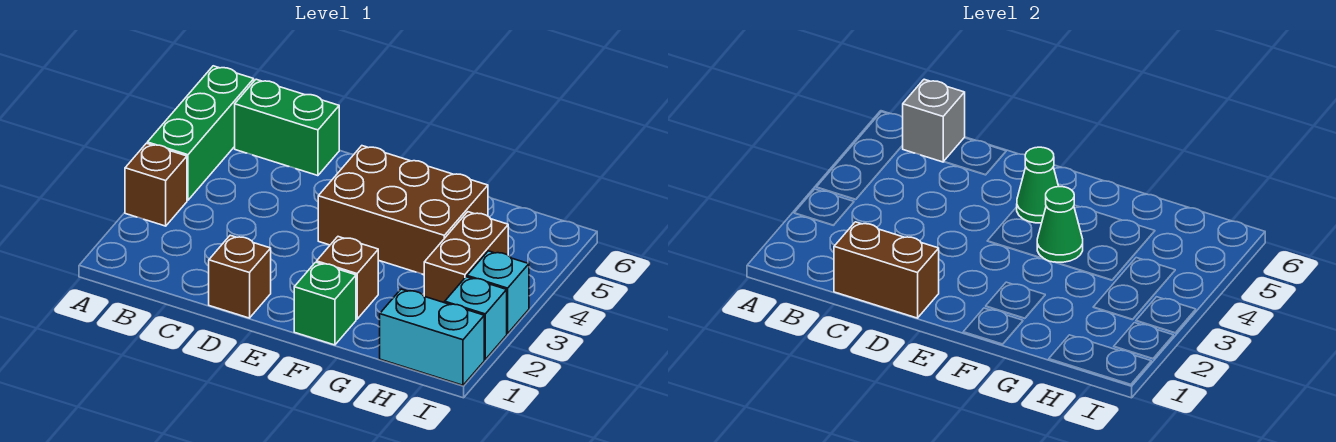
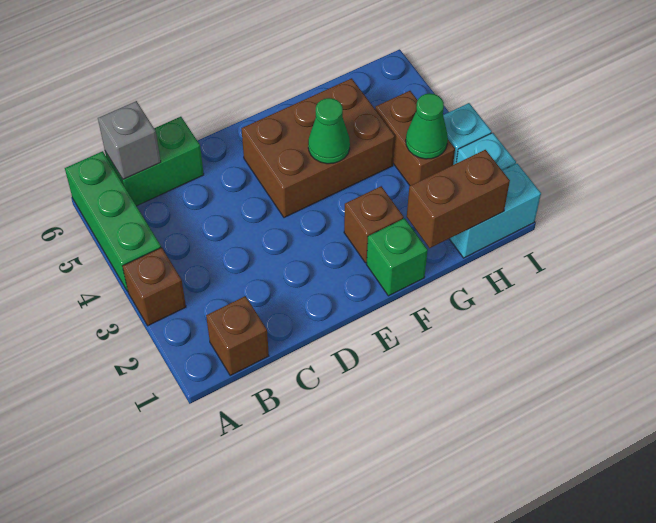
brown 1x2 brick [834,222,939,318] -> brown 1x2 brick moved to [407,150,510,248]
brown 1x1 brick [209,235,271,318] -> brown 1x1 brick moved to [206,296,269,375]
green 1x1 cone [1017,147,1059,223] -> green 1x1 cone moved to [406,93,448,159]

